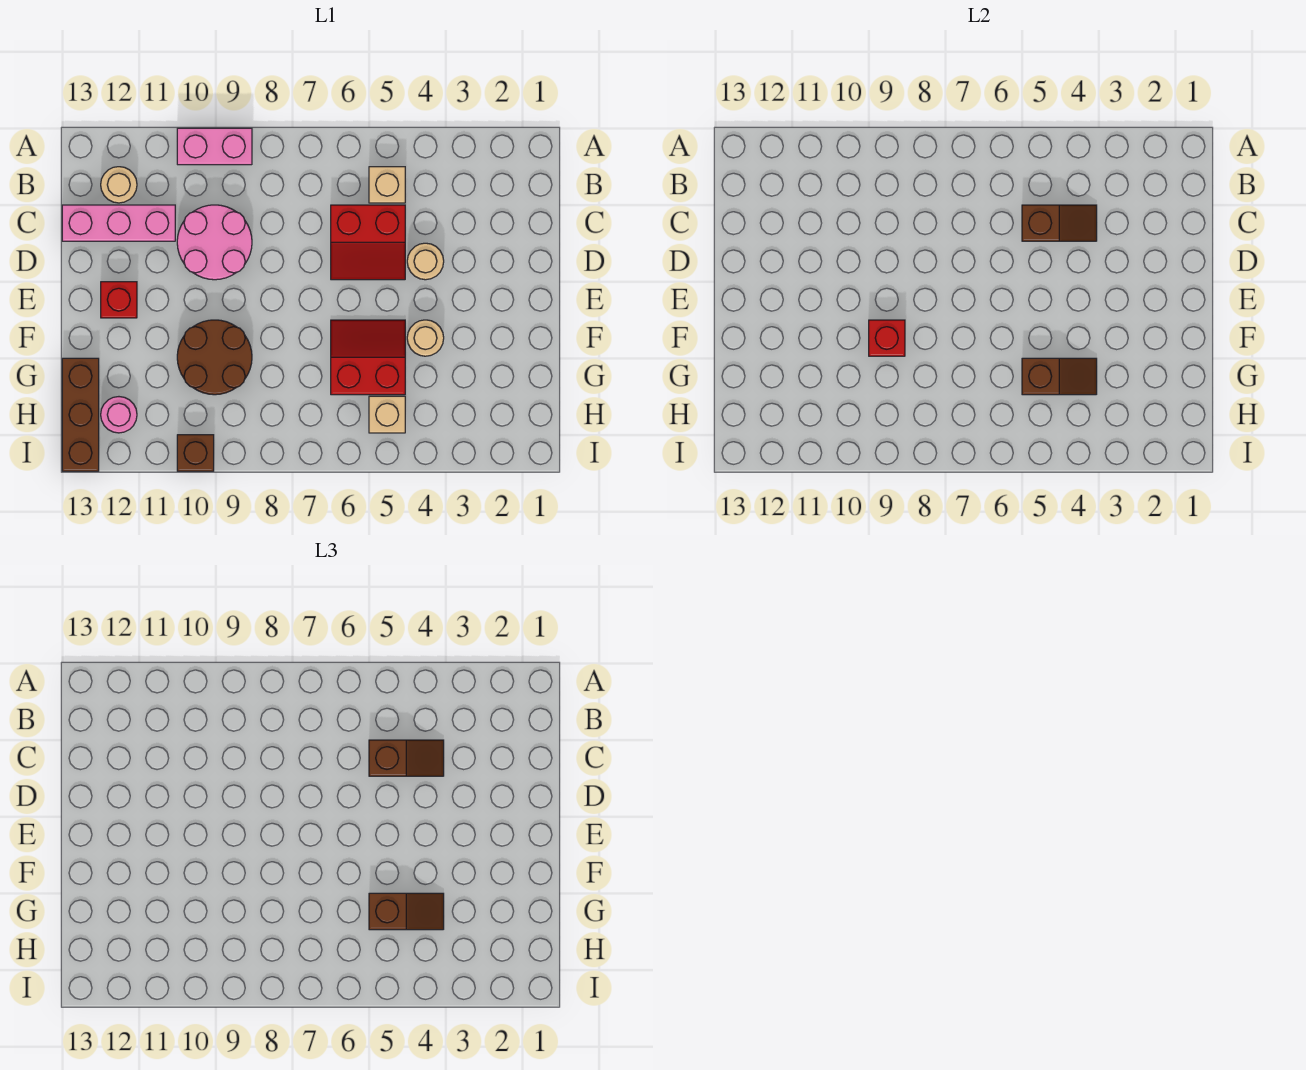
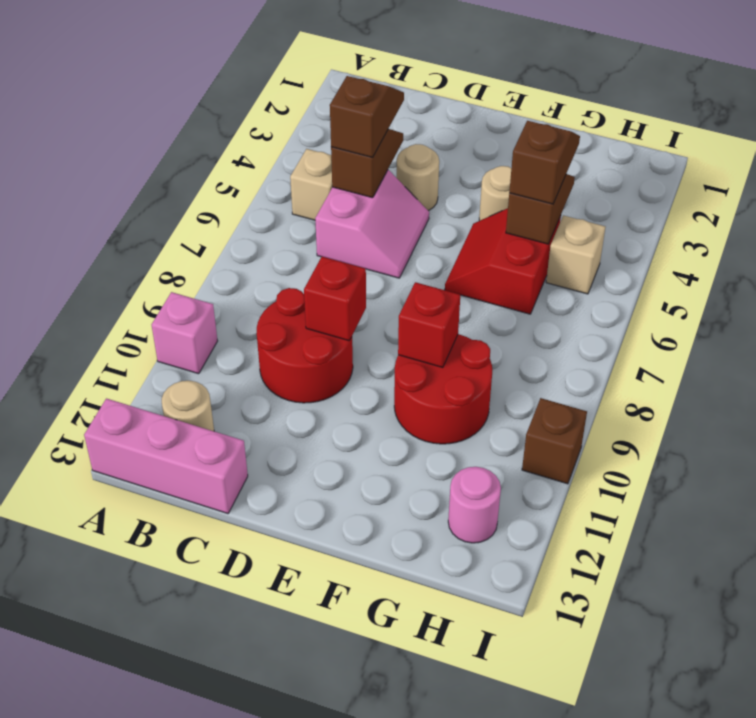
pink 1x2 brick [177,128,252,165] -> pink 1x1 brick [152,292,217,374]
red 2x2 slope [331,205,405,280] -> pink 2x2 slope [315,170,429,278]
pink 2x2 round brick [177,205,252,280] -> red 2x2 round brick [257,288,353,403]
pink 1x3 brick [62,205,175,241] -> pink 1x3 brick turned to [84,399,248,514]
red 1x1 brick [101,282,137,318] -> red 1x1 brick moved to [304,257,366,341]
brown 2x2 round brick [177,320,252,395] -> red 2x2 round brick [394,334,492,444]
brown 1x3 brick [62,358,99,471] -> none

